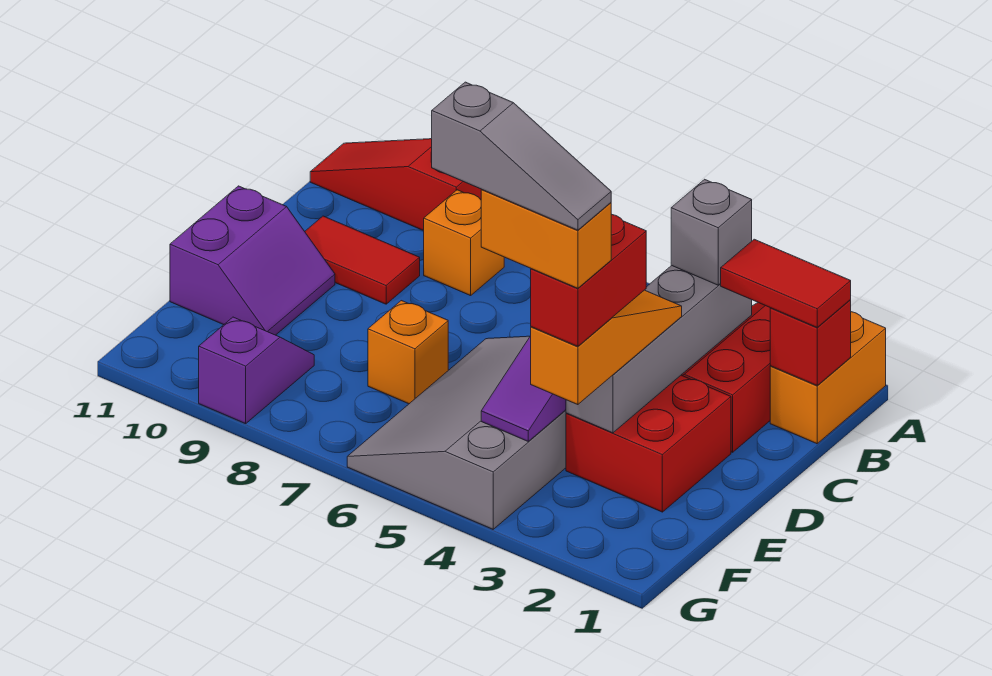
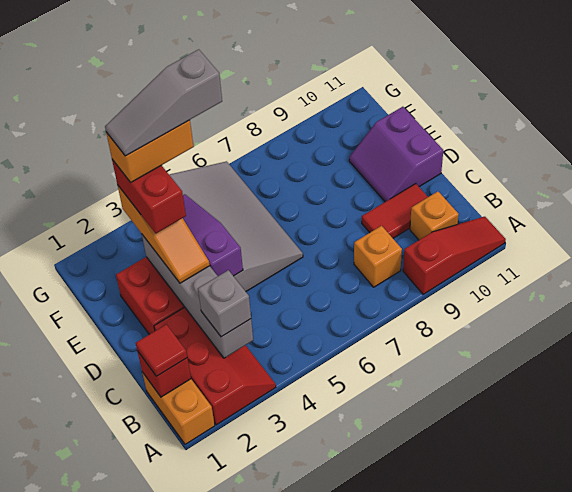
red 1x2 tile [721,239,851,327] -> red 1x1 tile [136,324,187,376]
orange 1x1 brick [368,301,448,404] -> orange 1x1 brick moved to [410,191,459,240]
purple 1x2 slope [199,317,314,424] -> none

